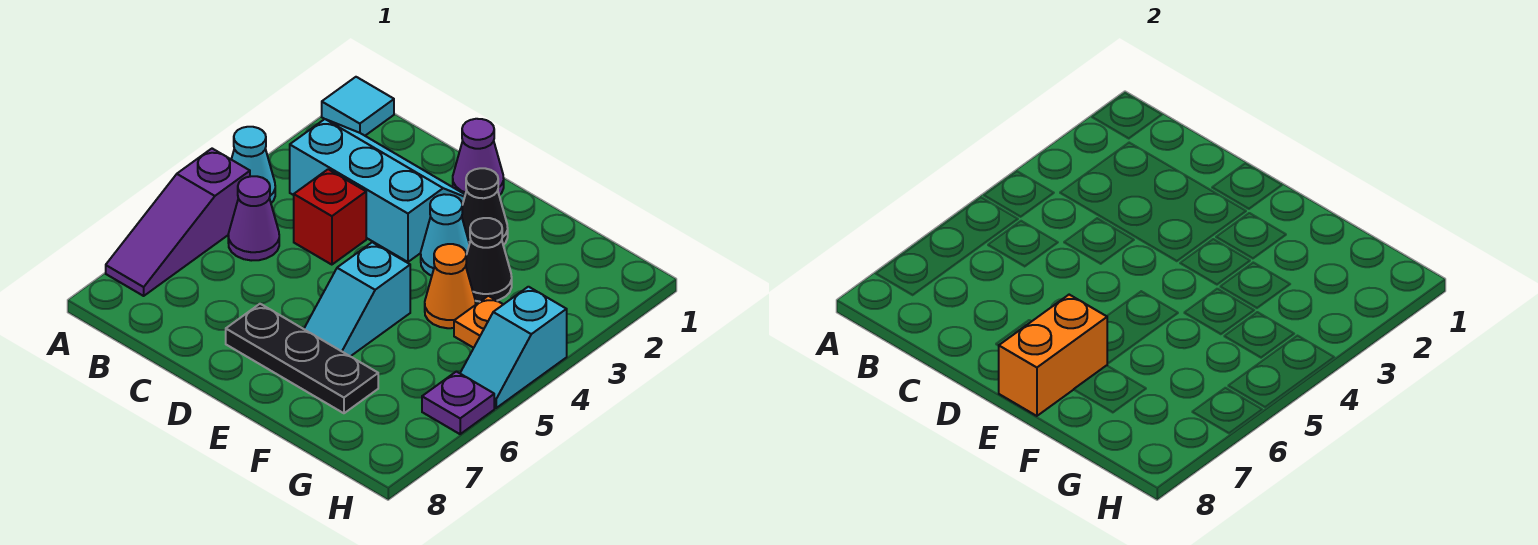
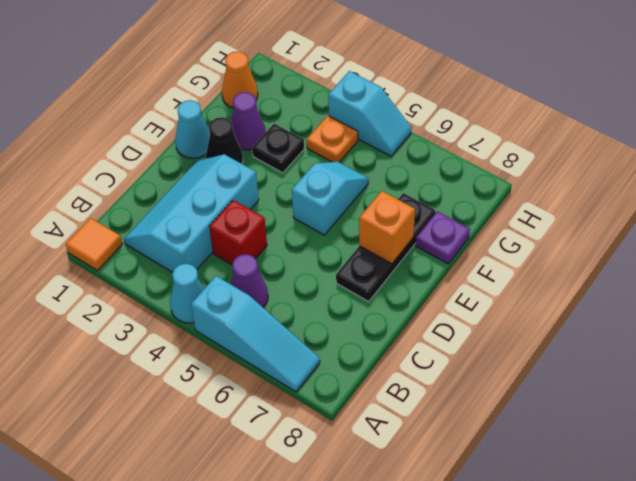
cyan 1x1 tile [322,77,394,136] -> orange 1x1 tile [66,218,122,271]
purple 1x3 slope [106,149,250,296] -> cyan 1x3 slope [191,276,320,392]
purple 1x1 cone [453,119,504,195] -> purple 1x1 cone moved to [231,92,266,150]
cyan 1x1 cone [421,194,469,276] -> cyan 1x1 cone moved to [175,100,210,158]
cyan 1x2 slope [304,242,410,356] -> cyan 1x2 slope turned to [292,162,368,235]
orange 1x2 brick [999,295,1107,416] -> orange 1x1 brick [359,191,415,264]
black 1x1 cone [466,218,512,302] -> black 1x1 plate [252,124,304,173]
orange 1x1 cone [425,244,476,328] -> orange 1x1 cone moved to [222,51,258,108]
purple 1x1 plate [422,372,494,434] -> purple 1x1 plate moved to [416,211,470,264]

